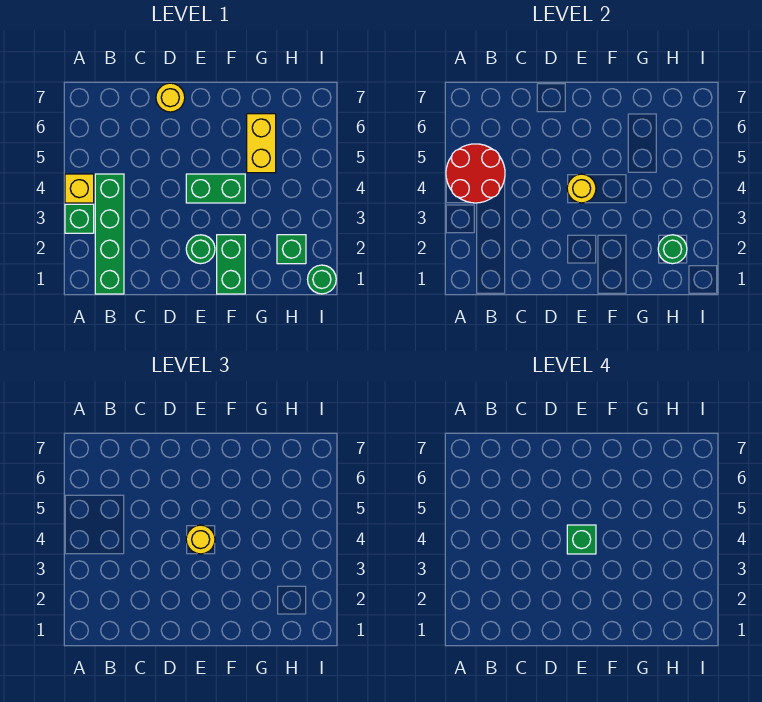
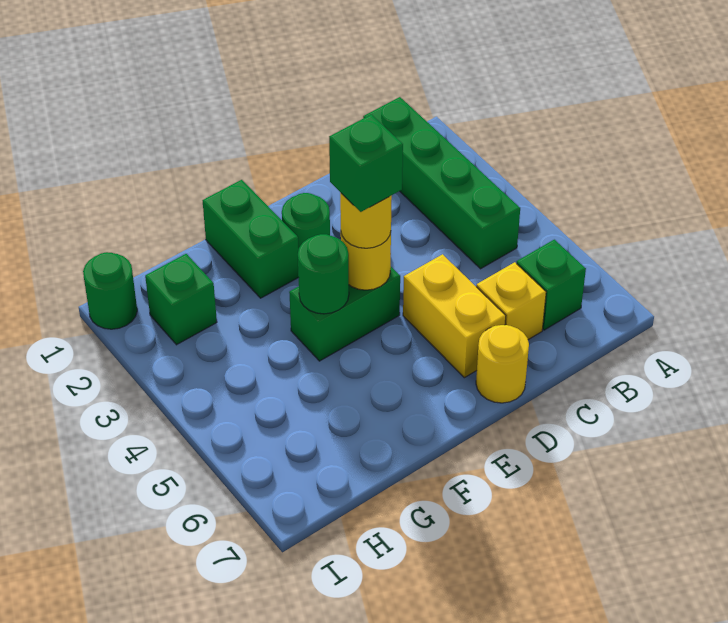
green 1x1 brick [65,204,94,233] -> green 1x1 brick moved to [517,240,586,330]
yellow 1x1 brick [65,174,94,203] -> yellow 1x1 brick moved to [476,262,546,340]
red 2x2 round brick [446,144,505,203] -> none
yellow 1x2 brick [247,114,276,173] -> yellow 1x2 brick moved to [403,254,506,378]
green 1x1 round brick [658,235,687,264] -> green 1x1 round brick moved to [298,234,349,314]

